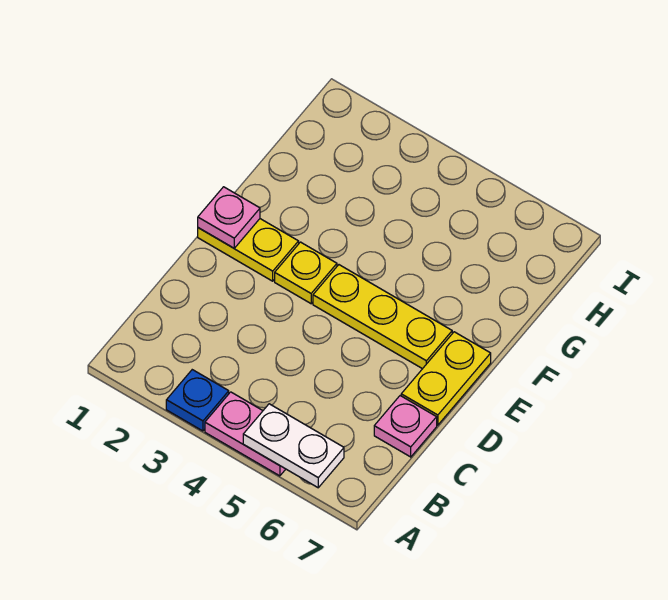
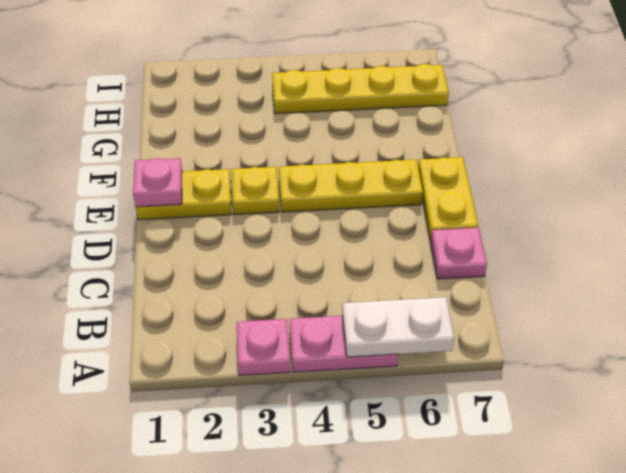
blue 1x1 plate [166,370,229,431] -> pink 1x1 plate [237,319,290,376]
none -> yellow 1x4 plate [272,64,449,114]

